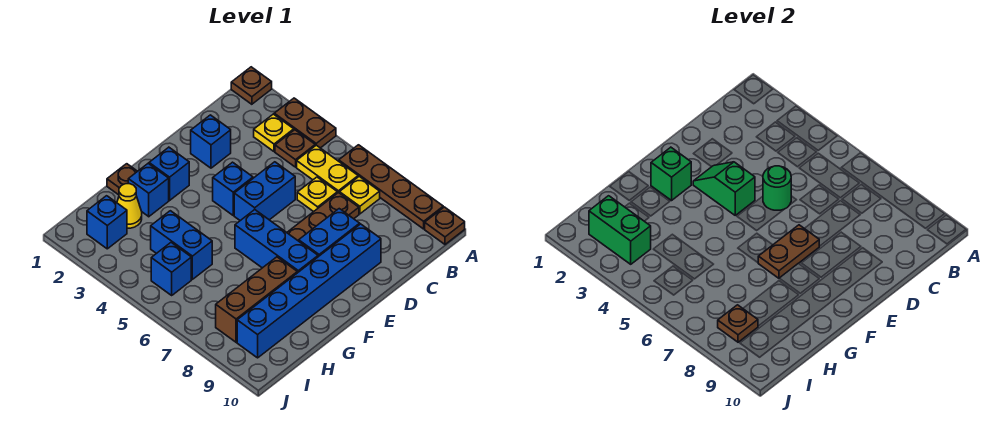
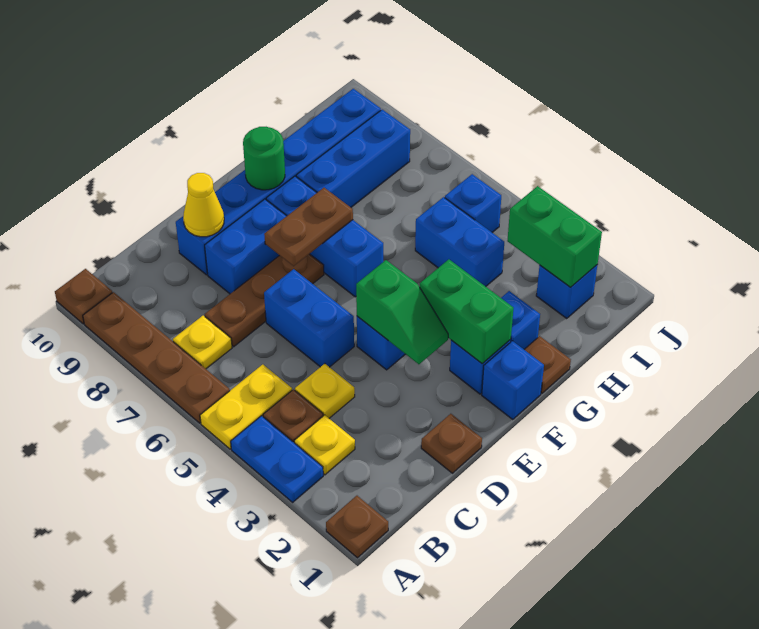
brown 1x2 plate [274,98,336,148] -> blue 1x2 plate [231,416,323,502]
yellow 1x2 plate [297,145,358,193] -> yellow 1x2 plate turned to [200,364,292,449]
yellow 1x1 plate [297,177,337,212] -> yellow 1x1 plate moved to [295,364,355,418]
blue 1x1 brick [191,115,231,168] -> blue 1x1 brick moved to [482,341,544,420]
blue 1x2 brick [234,162,295,221] -> blue 1x2 brick turned to [264,269,354,367]
green 1x1 round brick [763,166,791,210] -> green 1x1 round brick moved to [243,127,285,190]
green 1x1 brick [651,147,691,200] -> green 1x2 brick [420,259,513,364]
brown 1x3 brick [216,257,297,342] -> blue 1x3 brick [296,110,410,207]
yellow 1x1 cone [117,184,142,228] -> yellow 1x1 cone moved to [183,173,224,237]
brown 1x1 plate [718,305,758,342] -> brown 1x1 plate moved to [421,414,482,473]

